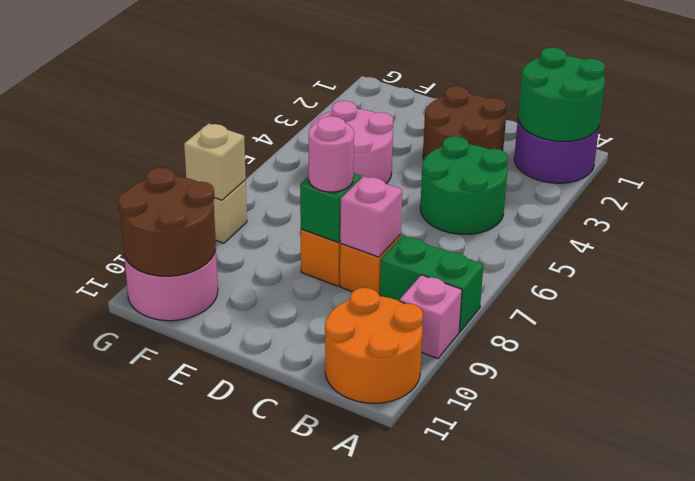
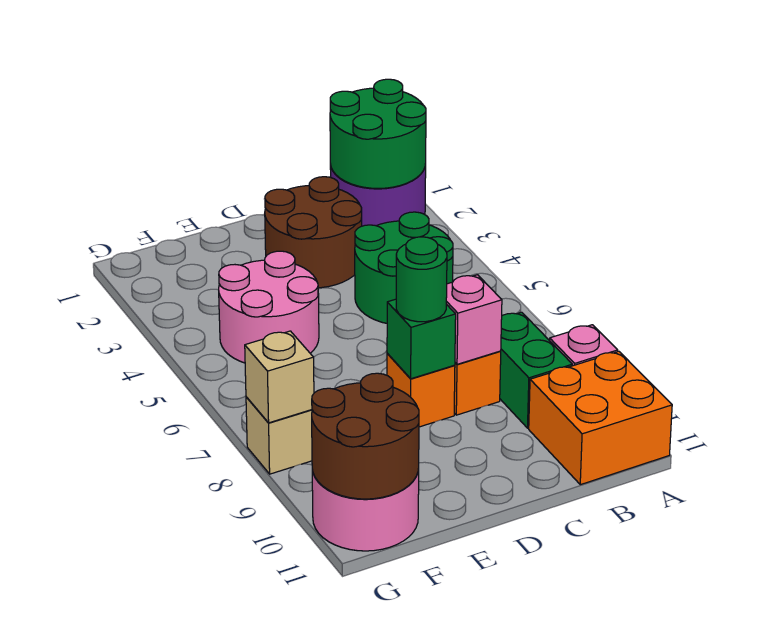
green 1x2 brick [380,236,484,332] -> green 1x2 brick turned to [500,312,572,428]
orange 2x2 round brick [325,288,423,403] -> orange 2x2 brick [529,351,672,485]
pink 1x1 round brick [309,116,354,192] -> green 1x1 round brick [396,237,447,322]

